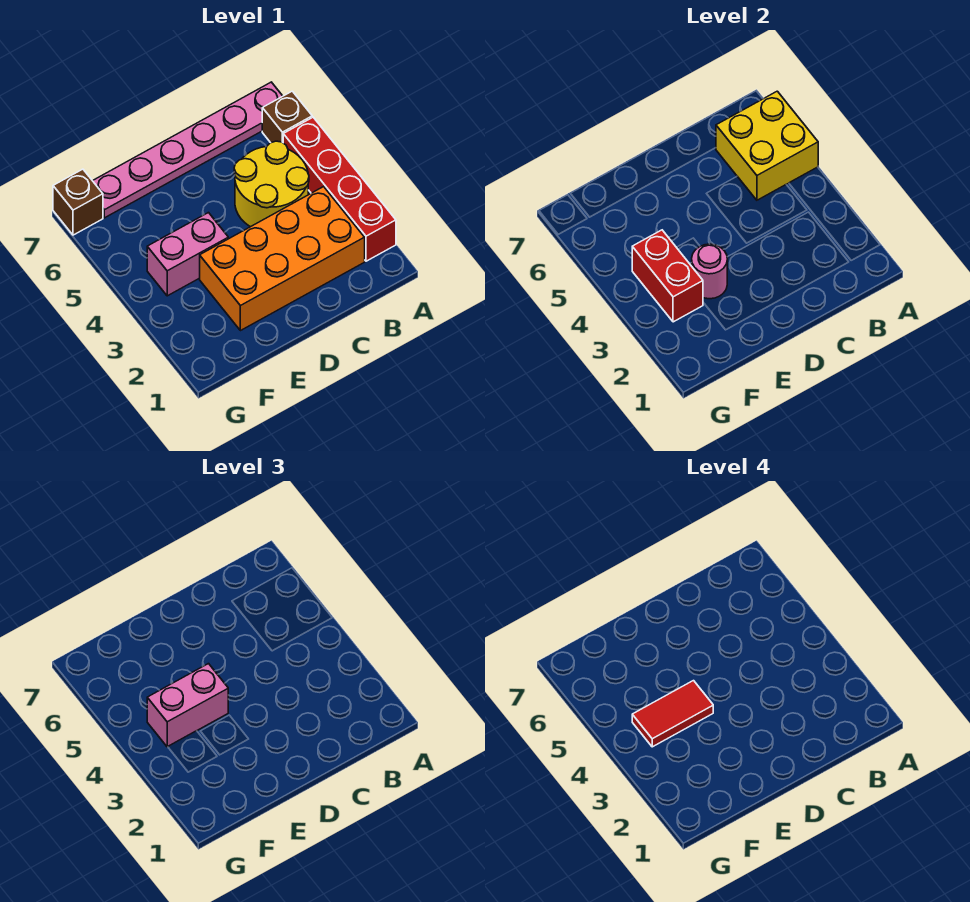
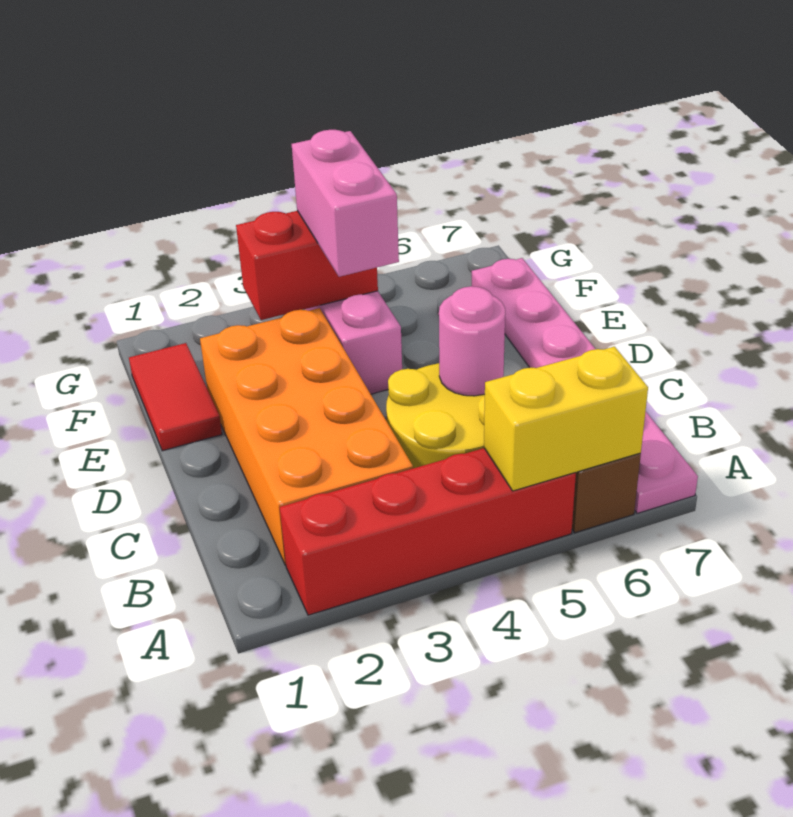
yellow 2x2 brick [716,91,818,200] -> yellow 1x2 brick [484,347,648,491]
pink 1x1 round brick [692,244,727,299] -> pink 1x1 round brick moved to [439,286,505,396]
red 1x2 tile [632,681,713,747] -> red 1x2 tile moved to [129,343,222,451]
brown 1x1 brick [53,169,103,235] -> none

